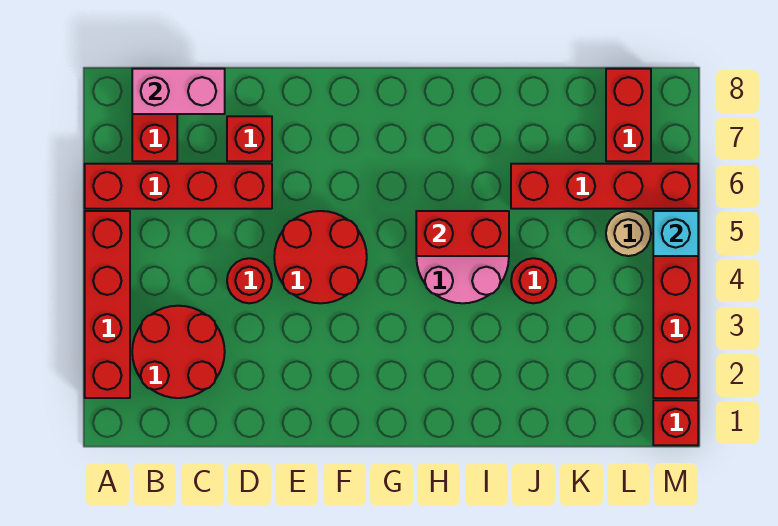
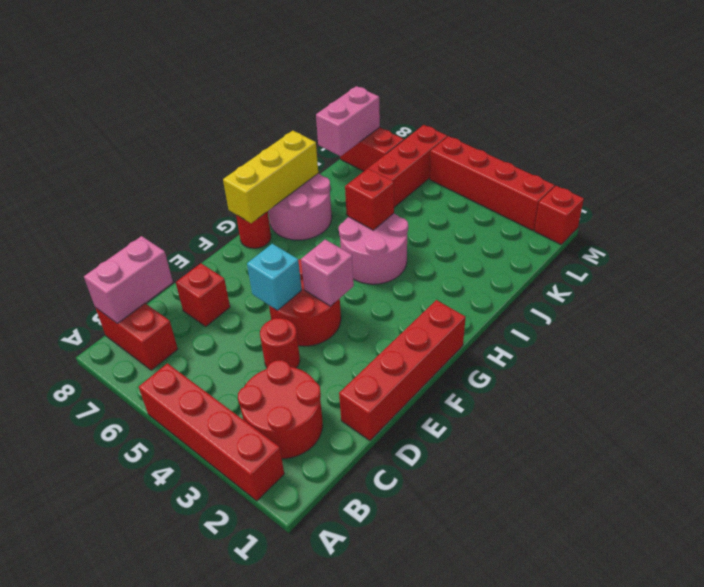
red 1x4 brick [85,164,272,209] -> red 1x4 brick moved to [339,300,466,440]
none -> pink 1x1 brick [301,240,354,306]
none -> yellow 1x3 brick [223,131,318,223]
red 1x2 brick [416,211,509,256] -> red 1x1 brick [347,169,394,230]
none -> pink 2x2 round brick [268,173,332,240]
red 1x1 round brick [511,258,556,303] -> red 1x1 round brick moved to [236,211,271,248]
none -> pink 1x2 brick [316,86,380,156]
tan 1x1 round brick [606,211,651,256] -> none
cyan 1x1 brick [653,211,698,256] -> cyan 1x1 brick moved to [247,244,302,310]

